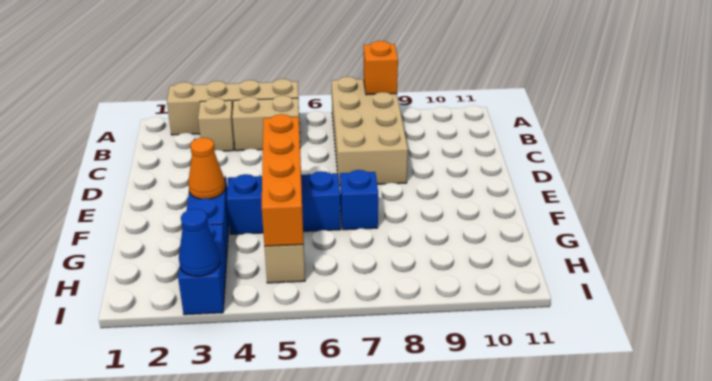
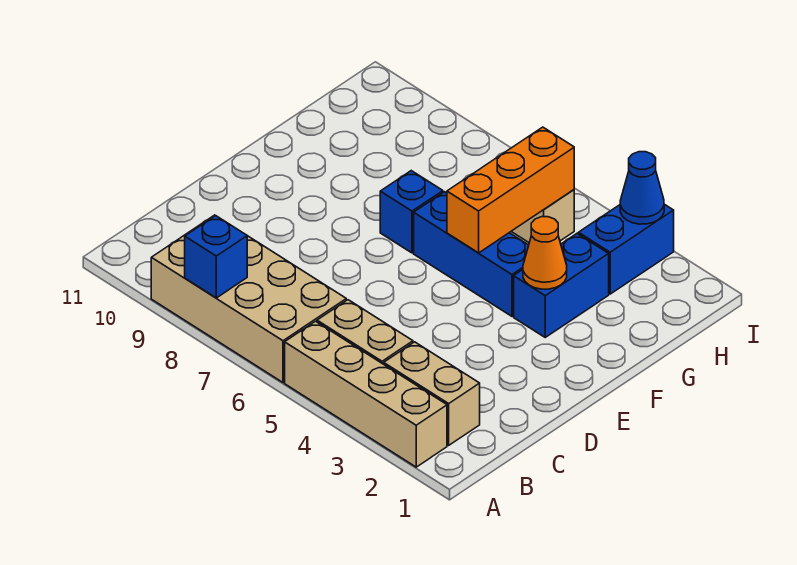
tan 2x4 brick [332,77,408,186] -> tan 2x4 brick turned to [151,215,346,382]
orange 1x1 brick [364,41,398,95] -> blue 1x1 brick [185,215,247,298]
tan 1x1 brick [198,98,234,151] -> tan 1x2 brick [384,342,480,445]
orange 1x4 brick [262,114,304,246] -> orange 1x3 brick [447,127,574,253]

